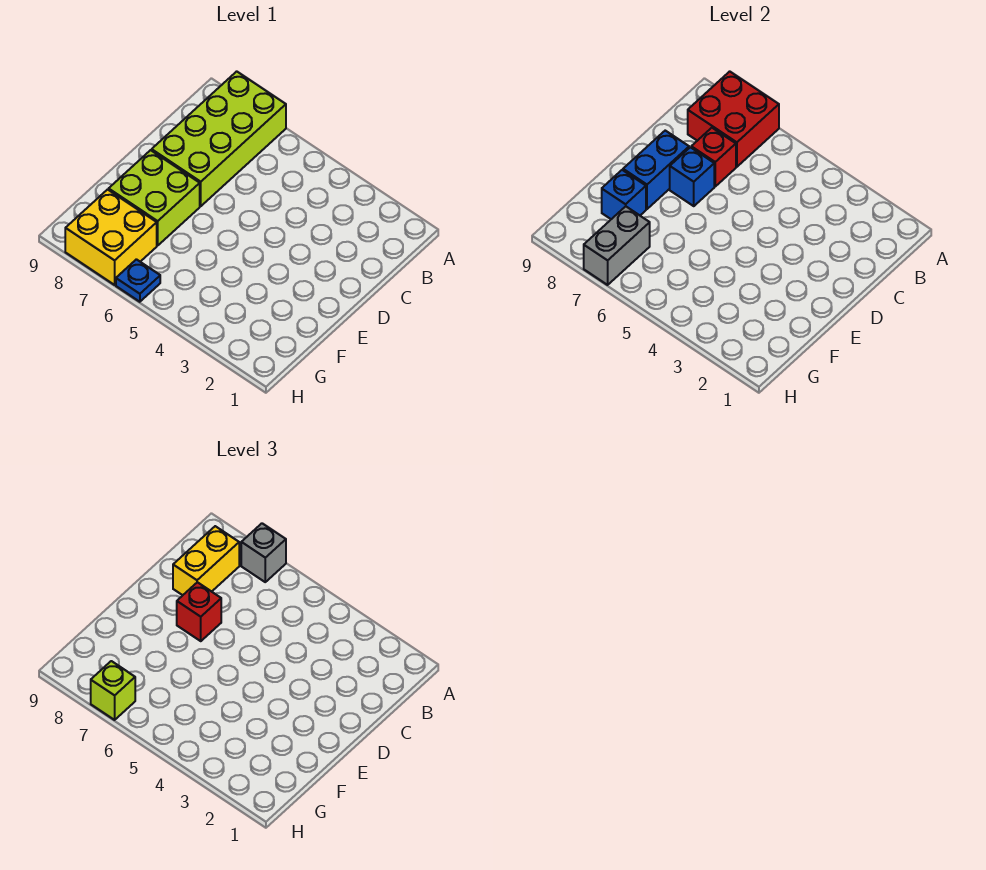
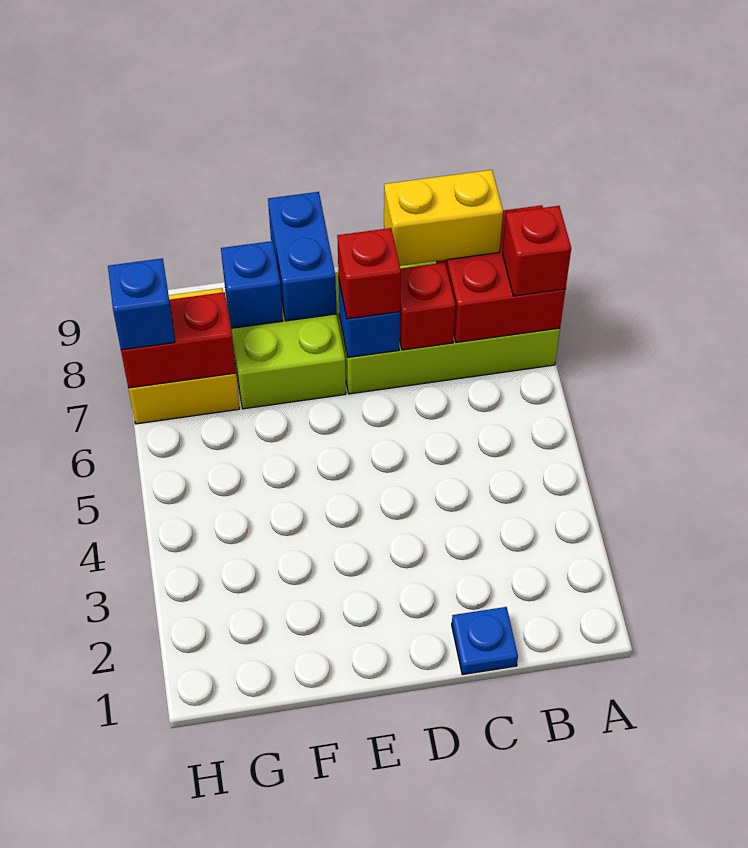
grey 1x1 brick [241,523,286,582] -> red 1x1 brick [503,206,571,296]
blue 1x2 brick [623,131,689,209] -> blue 1x2 brick turned to [268,192,337,321]
grey 1x2 brick [584,206,650,285] -> red 1x2 brick [121,292,236,388]
blue 1x1 plate [116,259,160,302] -> blue 1x1 plate moved to [452,607,518,675]
lime 1x1 brick [91,661,135,720] -> blue 1x1 brick [108,258,175,350]

